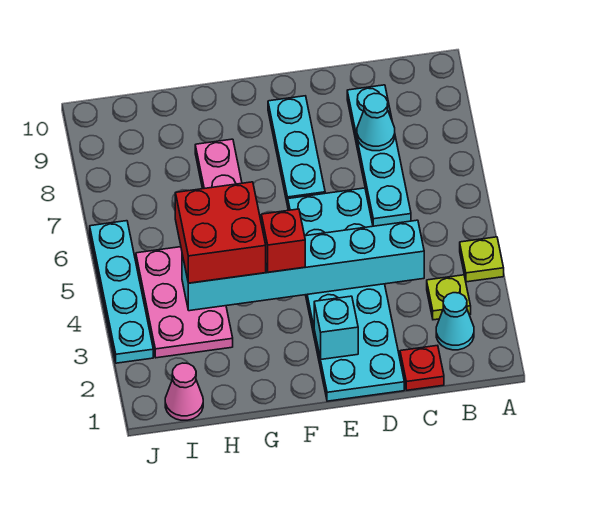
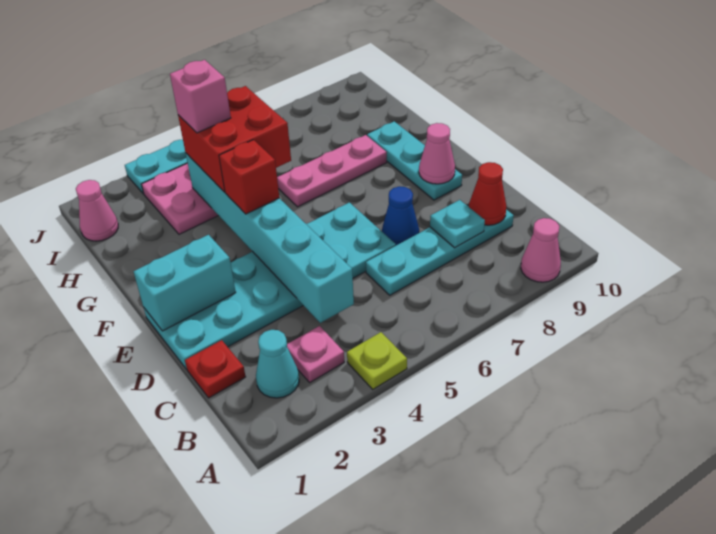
none -> pink 1x1 cone [521,218,561,282]
lime 1x1 plate [427,275,471,320] -> pink 1x1 plate [287,326,344,382]
cyan 1x1 cone [357,93,395,151] -> cyan 1x1 plate [430,200,485,248]
none -> red 1x1 cone [468,162,506,225]
none -> blue 1x1 cone [382,186,419,245]
cyan 1x1 brick [314,296,358,359] -> cyan 1x2 brick [133,235,236,331]
cyan 1x3 plate [268,96,325,206] -> cyan 1x3 plate turned to [367,121,462,200]
none -> pink 1x1 cone [419,123,455,184]
none -> pink 1x1 brick [170,60,231,133]

